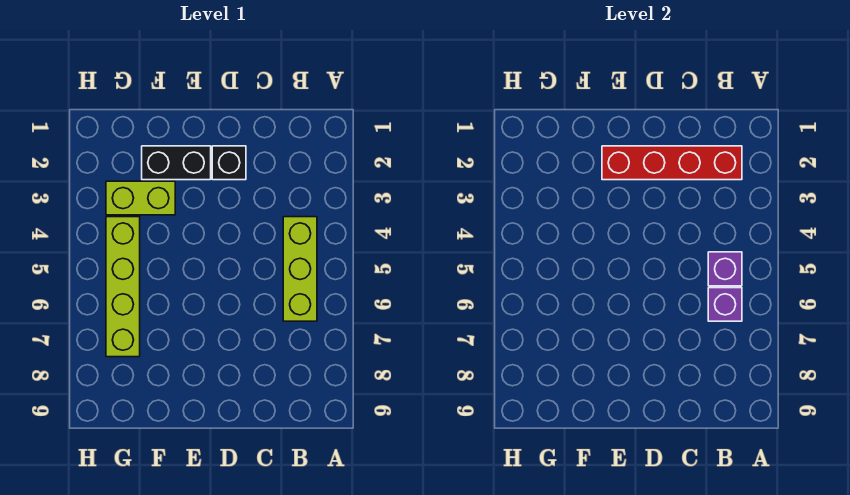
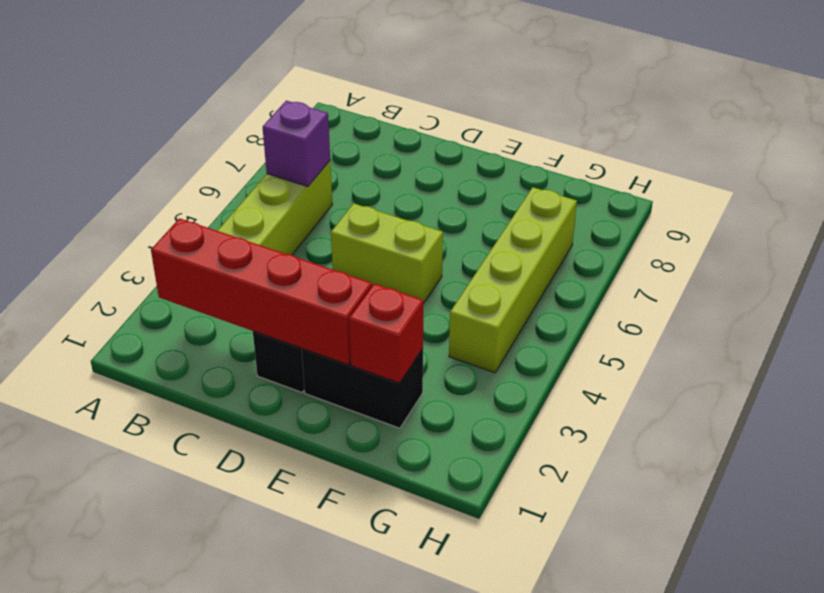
purple 1x1 brick [708,252,742,286] -> none
none -> red 1x1 brick [349,284,423,383]
lime 1x2 brick [106,181,175,215] -> lime 1x2 brick moved to [331,203,443,303]

